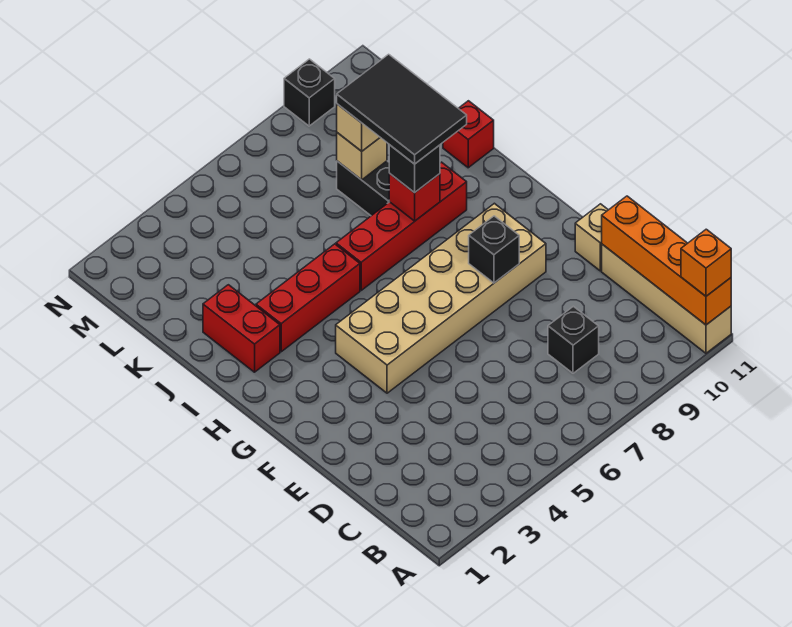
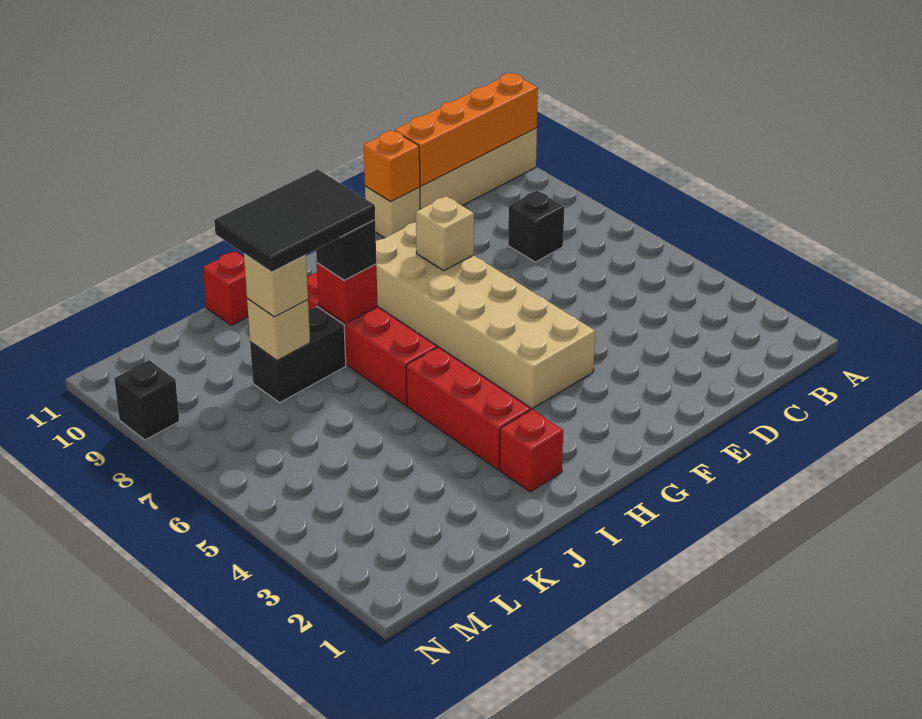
orange 1x1 brick [681,229,731,296] -> orange 1x1 brick moved to [364,131,420,201]
black 1x1 brick [469,216,519,283] -> tan 1x1 brick [416,196,474,271]
red 1x2 brick [203,285,280,372] -> red 1x1 brick [500,410,563,492]

